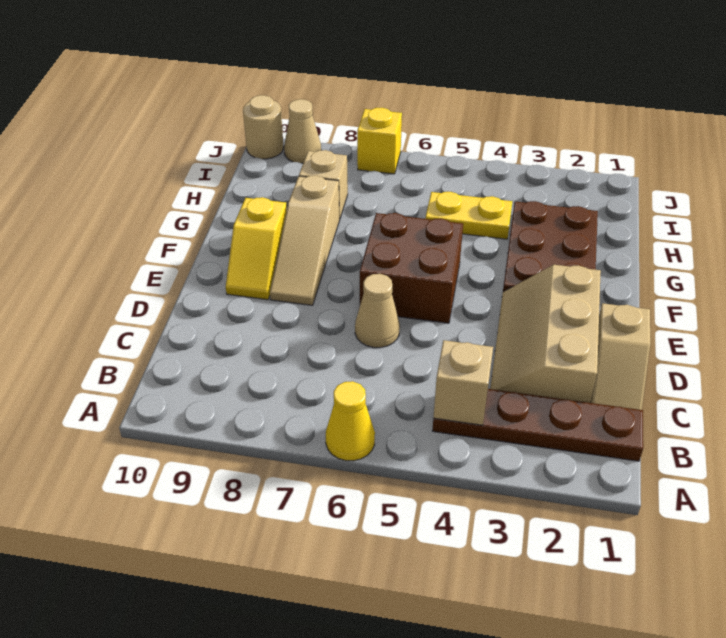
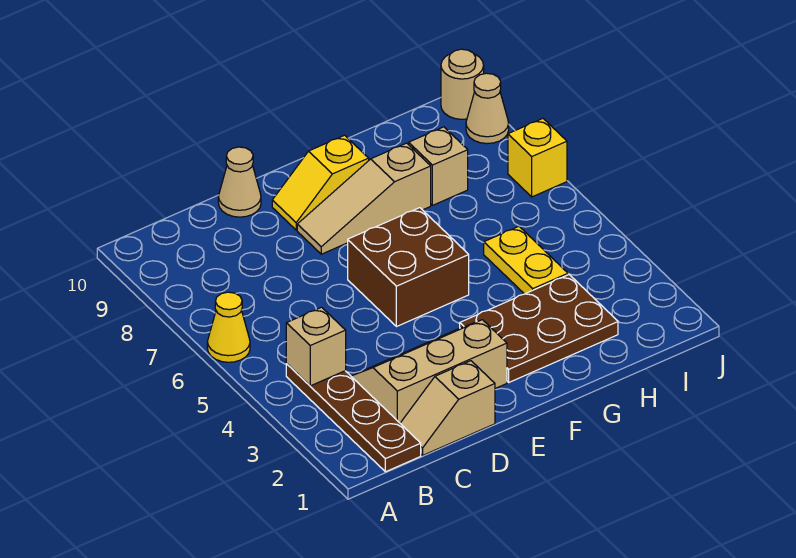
tan 1x1 cone [355,274,400,348] -> tan 1x1 cone moved to [218,147,261,217]

